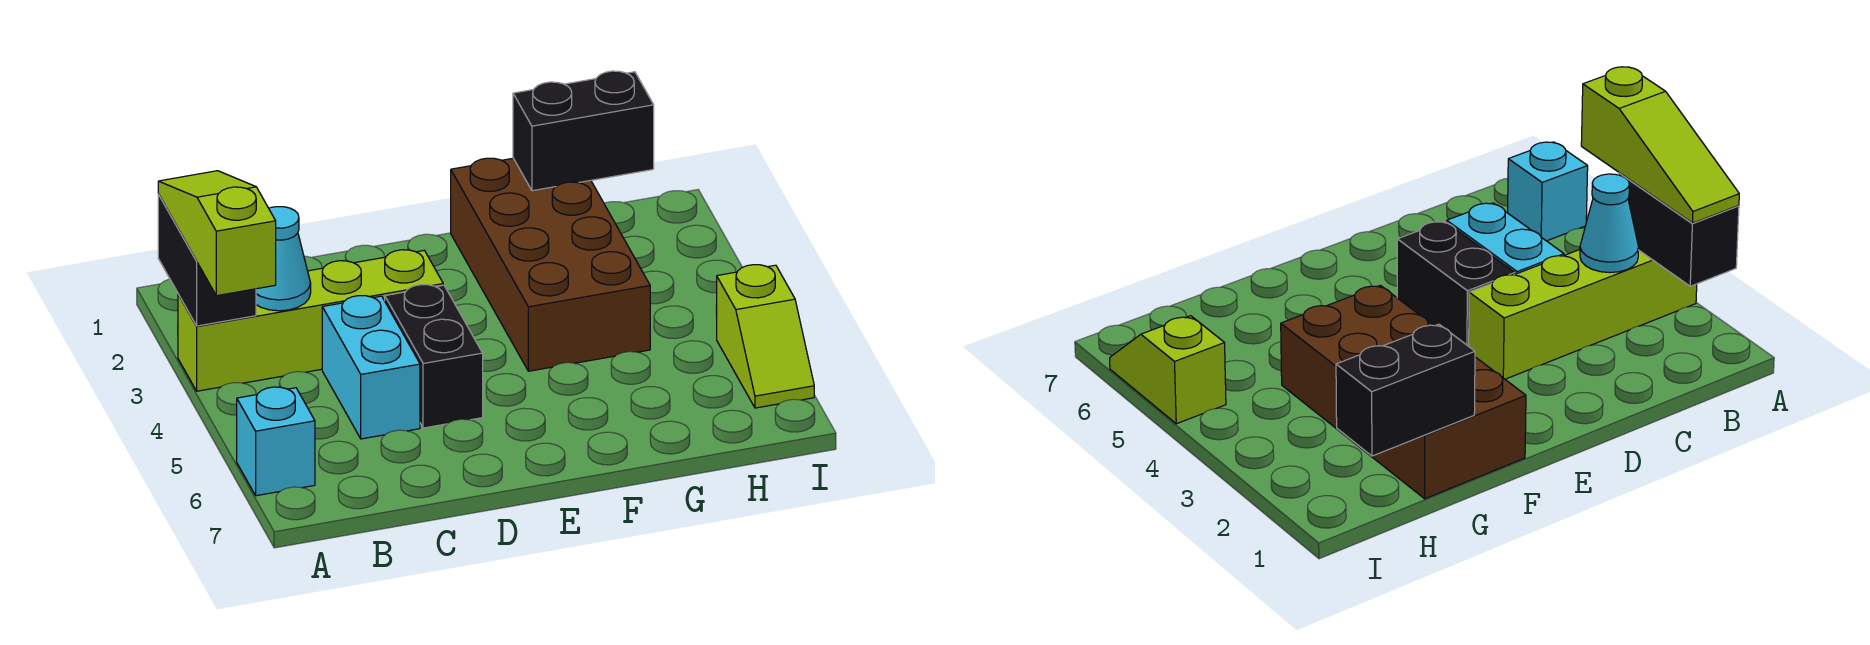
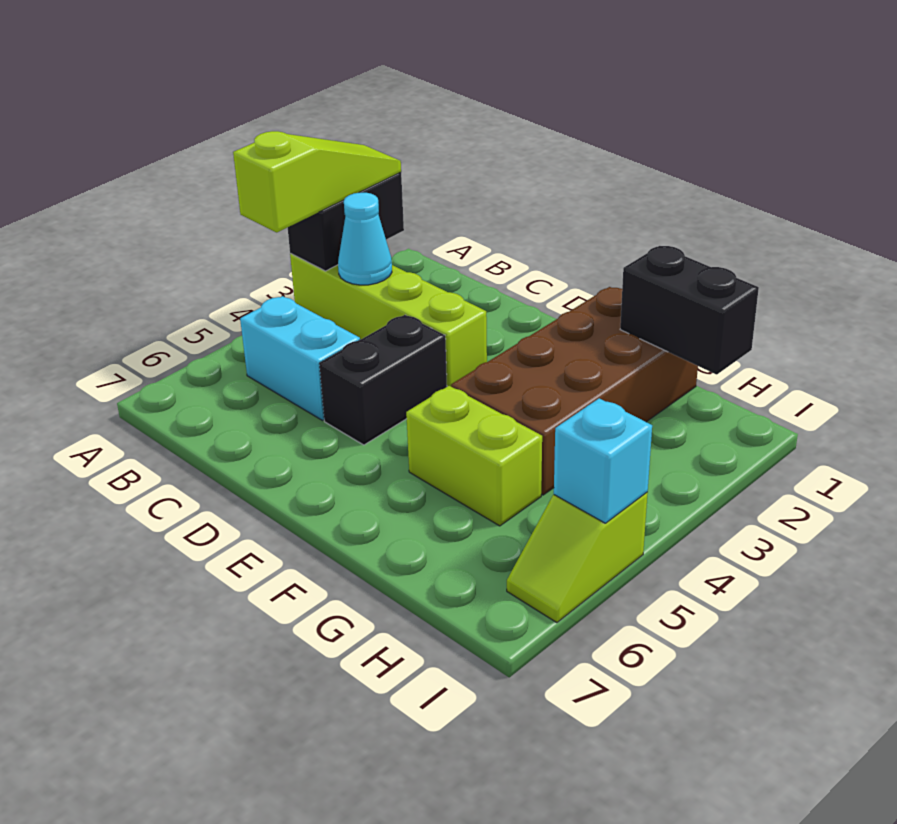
cyan 1x1 brick [237,387,315,496] -> cyan 1x1 brick moved to [554,398,652,523]
cyan 1x2 brick [322,296,420,439] -> cyan 1x2 brick turned to [240,296,360,420]
none -> lime 1x2 brick [406,386,542,526]

